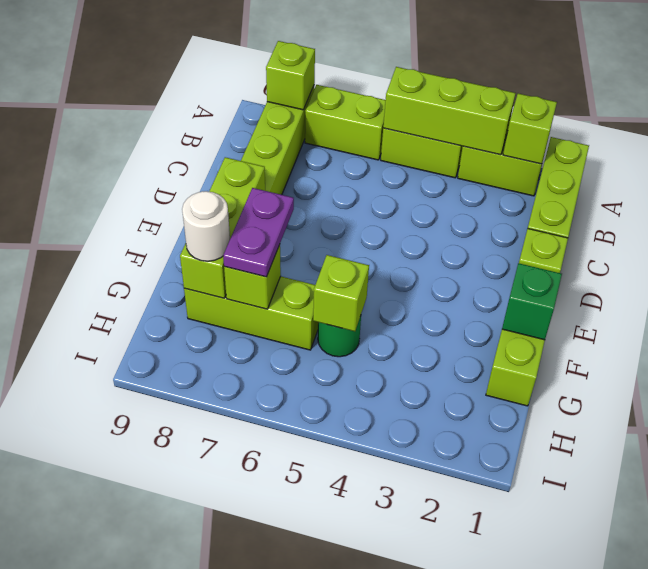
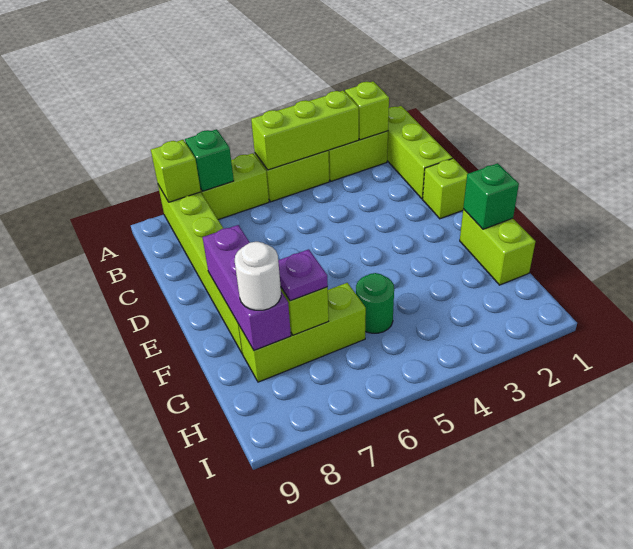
none -> green 1x1 brick [185,129,234,191]
lime 1x3 brick [180,157,265,298] -> purple 1x3 brick [203,225,291,351]
purple 1x2 plate [223,188,294,277] -> purple 1x1 plate [278,249,328,301]
lime 1x1 brick [313,255,369,331] -> none

